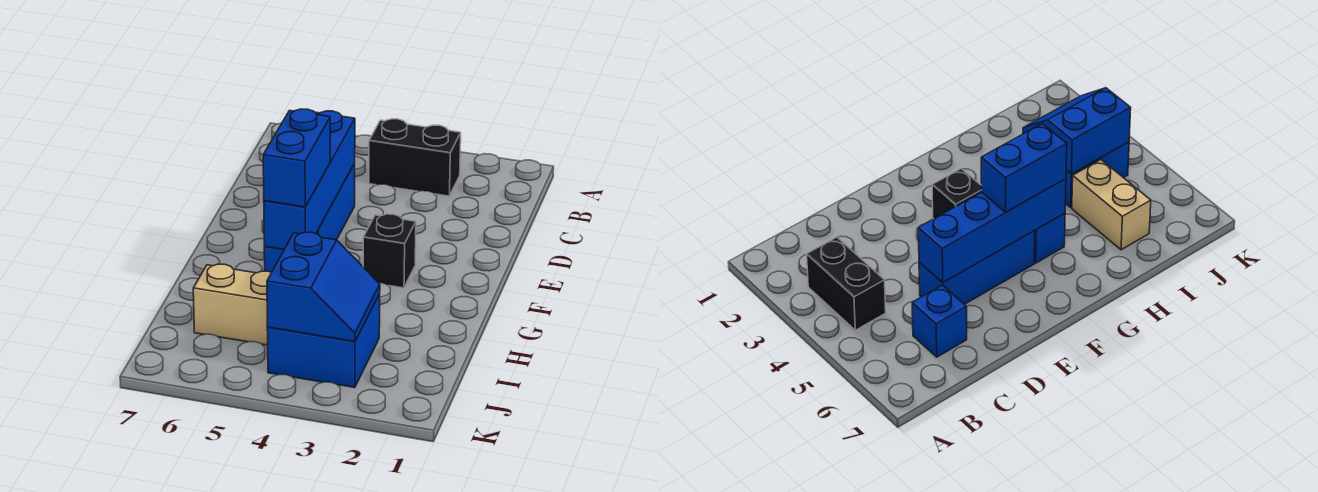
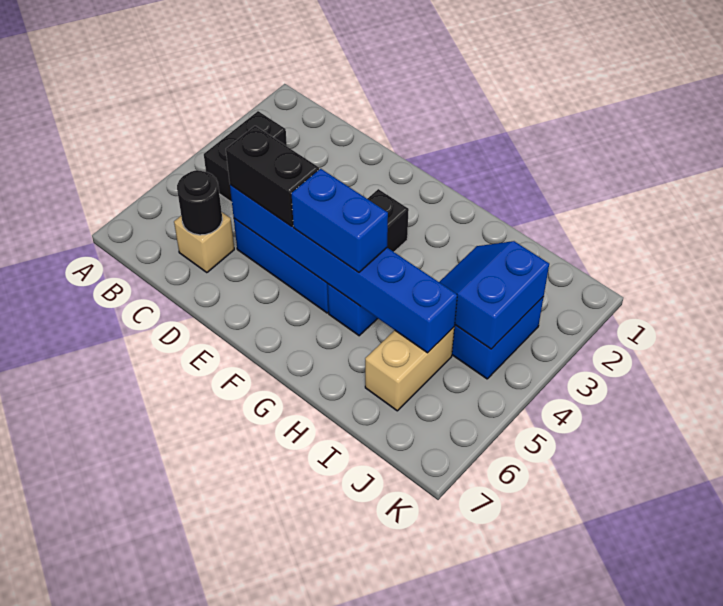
blue 1x1 brick [912,285,967,357] -> tan 1x1 brick [174,213,234,273]
none -> black 1x1 round brick [177,170,222,235]
blue 1x4 brick [264,111,355,249] -> blue 1x6 brick [230,185,457,353]
none -> black 1x2 brick [226,126,319,227]
blue 2x2 slope [267,232,380,342] -> blue 2x2 slope turned to [439,241,549,349]

